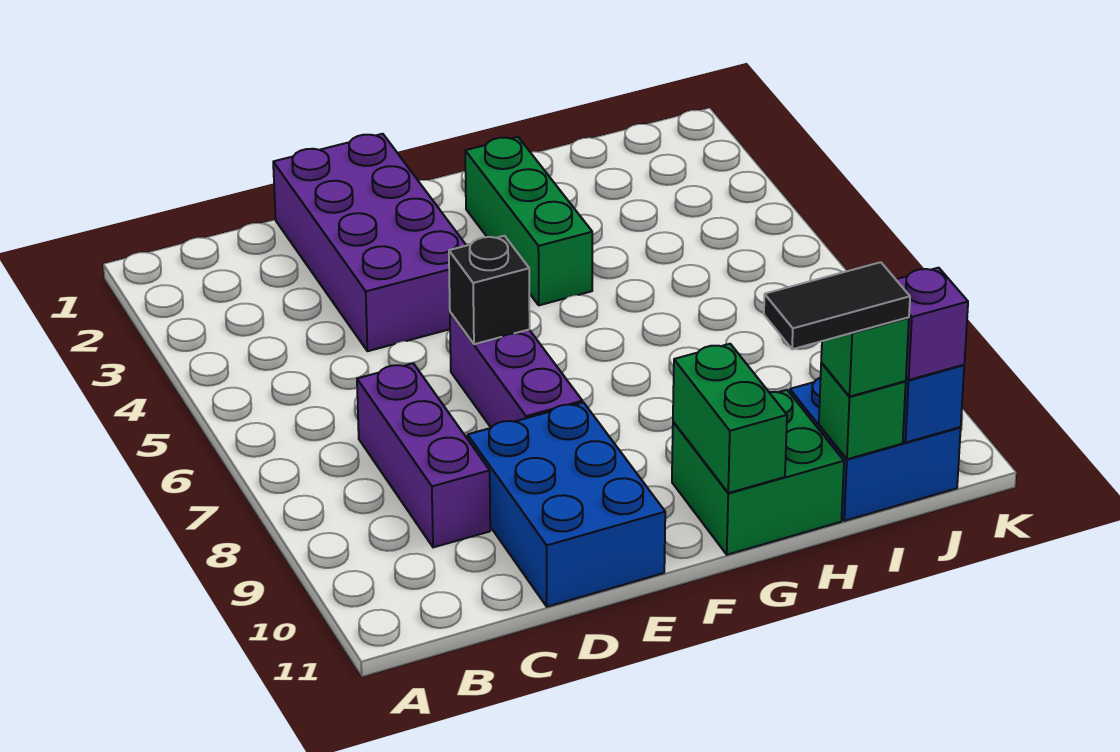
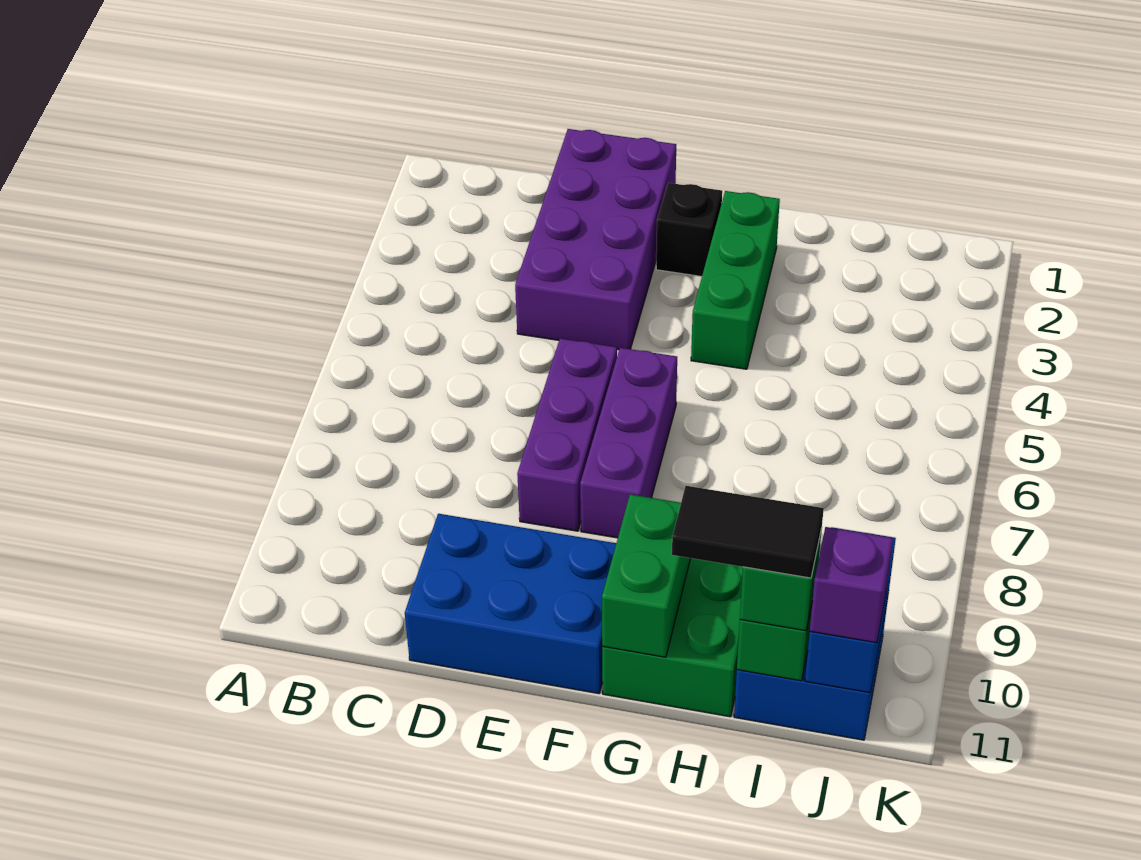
purple 1x3 brick [357,363,490,547] -> purple 1x3 brick moved to [580,348,677,538]
blue 2x3 brick [468,403,665,607] -> blue 2x3 brick turned to [405,514,616,694]
black 1x1 brick [449,236,530,344] -> black 1x1 brick moved to [656,183,722,277]

